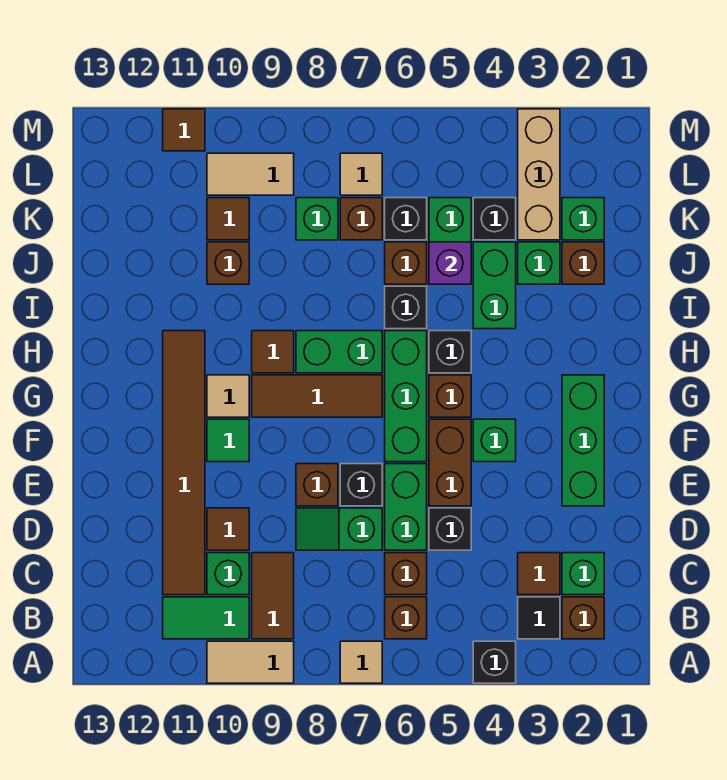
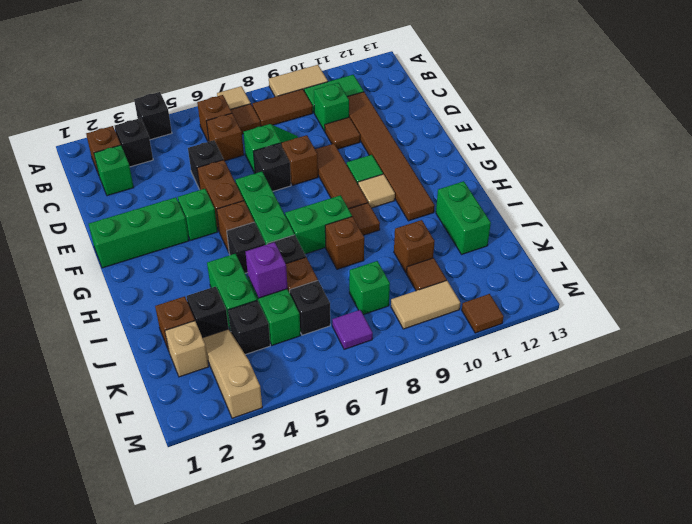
black 1x1 tile [518,597,560,639] -> black 1x1 brick [115,118,153,167]
brown 1x2 tile [252,553,294,639] -> brown 1x2 tile turned to [252,89,313,126]
brown 1x1 tile [518,553,560,595] -> brown 1x1 tile moved to [231,104,261,134]
green 1x2 brick [385,464,427,550] -> green 1x2 brick moved to [436,181,491,254]
green 1x3 brick [562,375,604,506] -> green 1x3 brick turned to [89,197,189,268]
brown 1x3 tile [252,375,382,417] -> brown 1x3 tile turned to [315,144,368,209]
green 1x1 brick [518,242,560,284] -> black 1x1 brick [187,286,229,338]
green 1x1 brick [562,198,604,240] -> tan 1x1 brick [165,321,209,377]
tan 1x3 brick [518,109,560,240] -> tan 1x3 slope [203,329,262,418]
brown 1x1 brick [340,198,382,240] -> brown 1x1 brick moved to [325,217,364,269]
tan 1x1 tile [340,153,382,195] -> purple 1x1 tile [332,310,373,349]

